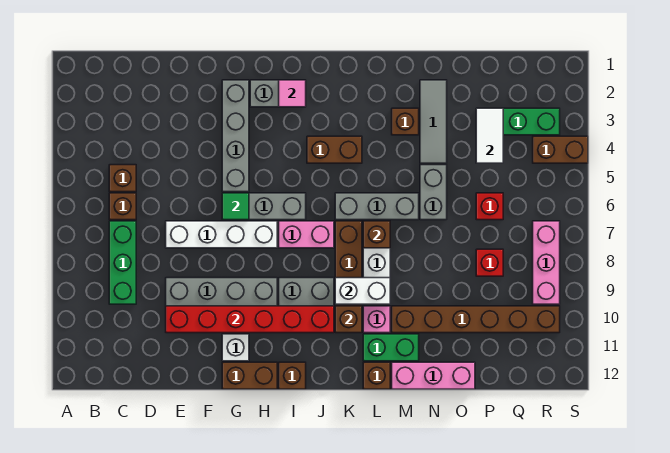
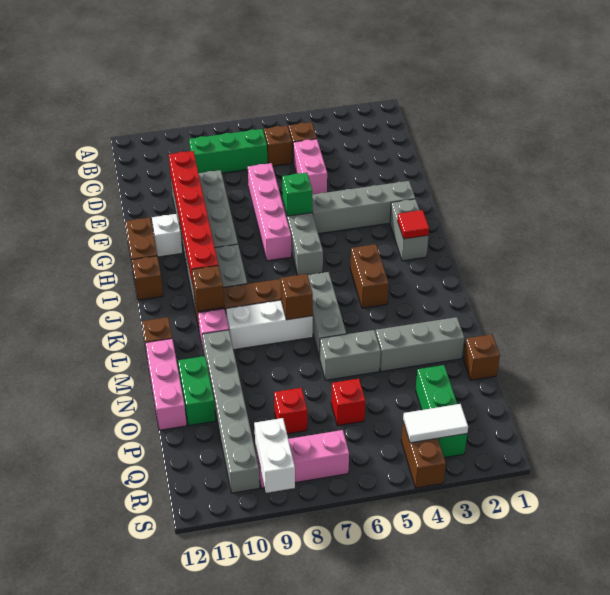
white 1x4 brick [166,221,277,248] -> pink 1x4 brick [248,163,291,261]
green 1x1 tile [222,193,249,220] -> green 1x1 brick [282,173,312,216]
pink 1x1 tile [279,80,306,107] -> red 1x1 tile [398,210,429,239]
pink 1x2 brick [279,221,334,248] -> pink 1x2 brick moved to [293,139,327,195]
white 1x2 brick [335,278,390,304] -> white 1x2 brick moved to [254,418,295,493]
green 1x2 brick [363,334,419,361] -> green 1x2 brick moved to [178,356,216,426]
brown 1x1 brick [392,108,419,135] -> brown 1x1 brick moved to [463,334,500,380]
brown 1x6 brick [392,306,560,333] -> grey 1x6 brick [202,330,260,493]
grey 1x3 tile [420,80,447,163] -> grey 1x3 brick [376,317,464,371]
white 1x2 tile [476,108,503,163] -> white 1x2 tile moved to [403,404,468,443]

